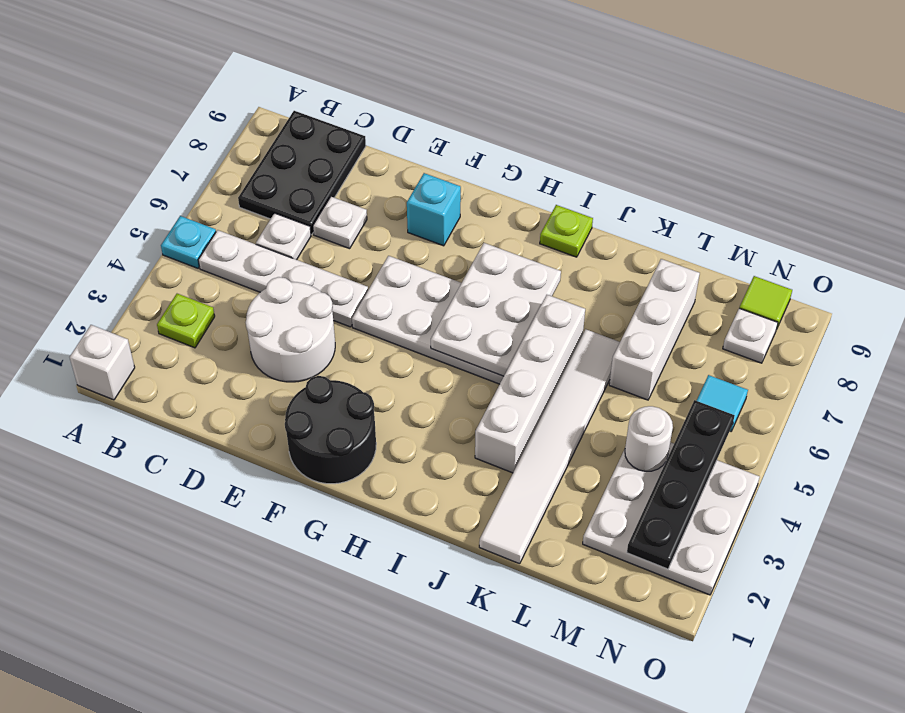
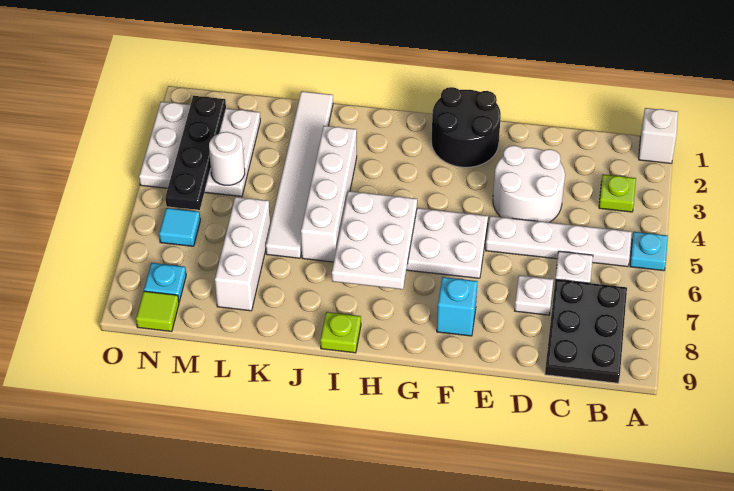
white 1x1 plate [723,308,778,363] -> cyan 1x1 plate [144,263,186,302]

